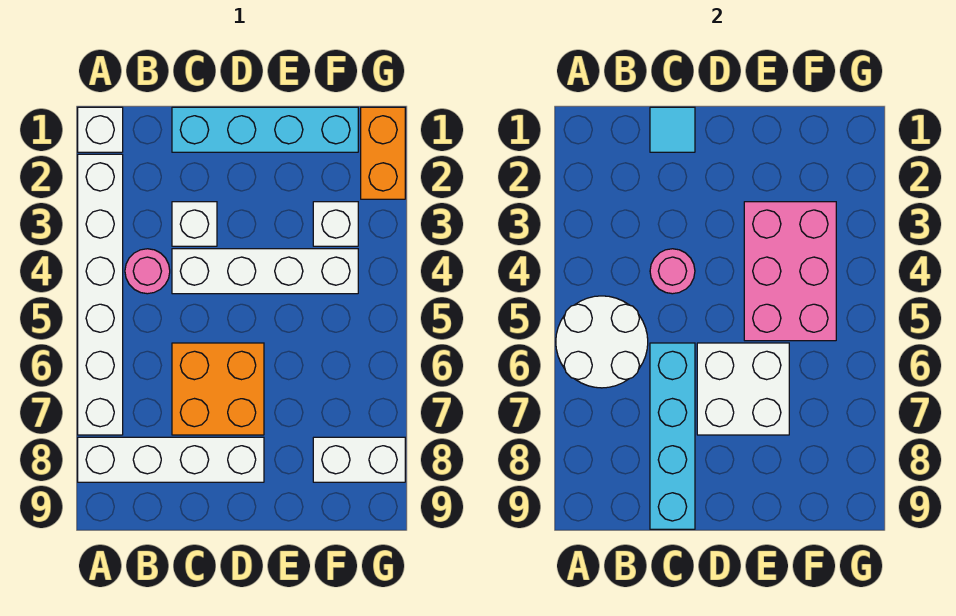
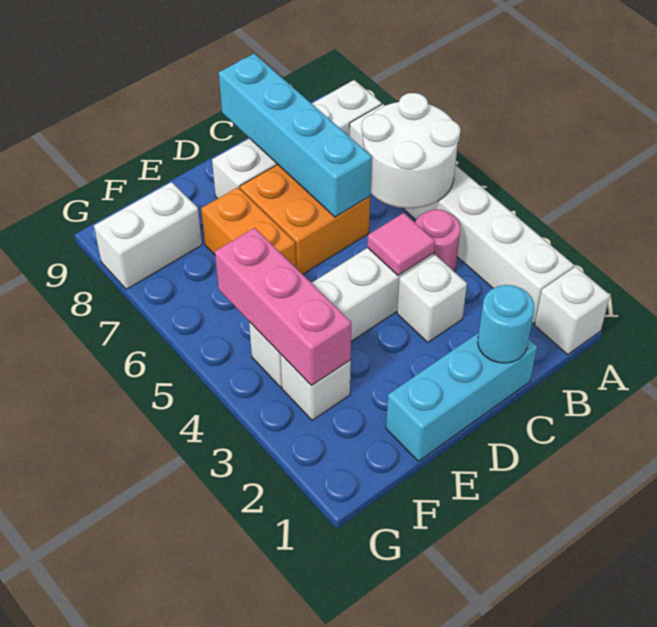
cyan 1x4 brick [172,107,358,152] -> cyan 1x3 brick [386,333,537,461]
cyan 1x1 tile [650,107,695,152] -> cyan 1x1 round brick [478,285,534,363]
pink 1x1 round brick [650,249,695,294] -> pink 1x1 tile [367,213,435,276]
white 2x2 brick [697,343,789,435] -> none
pink 2x3 brick [744,202,836,341] -> pink 1x3 brick [215,228,351,386]
orange 1x2 brick [361,107,405,199] -> orange 1x2 brick moved to [201,187,296,267]

